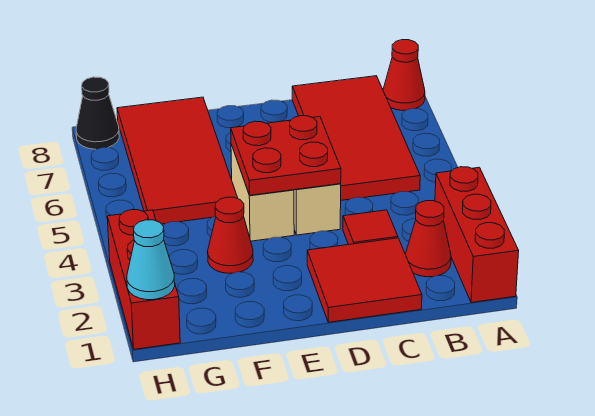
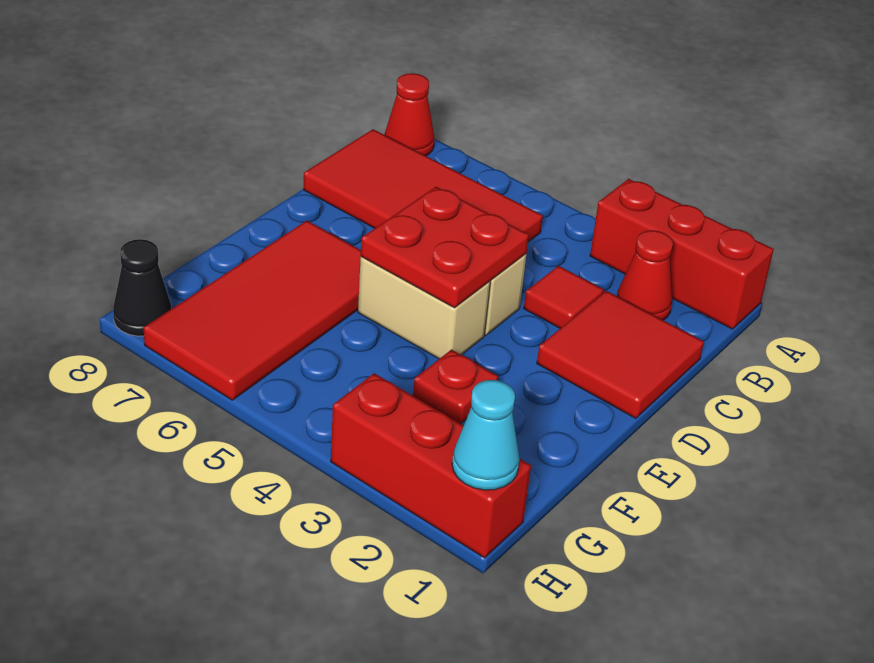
red 1x1 cone [208,197,253,273] -> red 1x1 plate [413,350,498,424]
red 2x4 tile [117,97,238,224] -> red 2x4 tile turned to [144,221,361,400]

